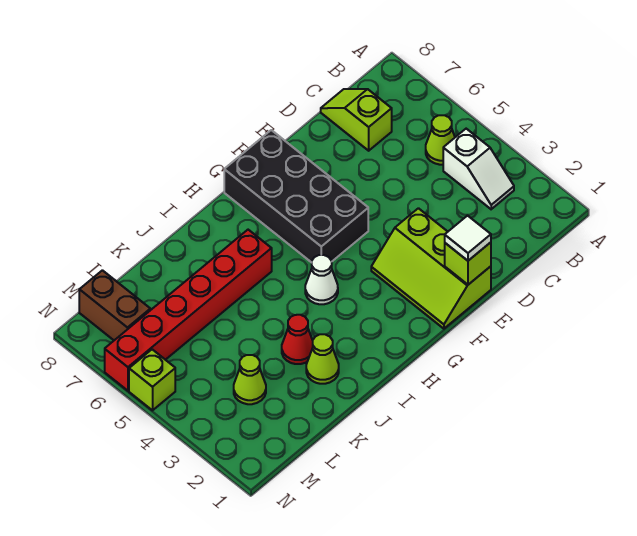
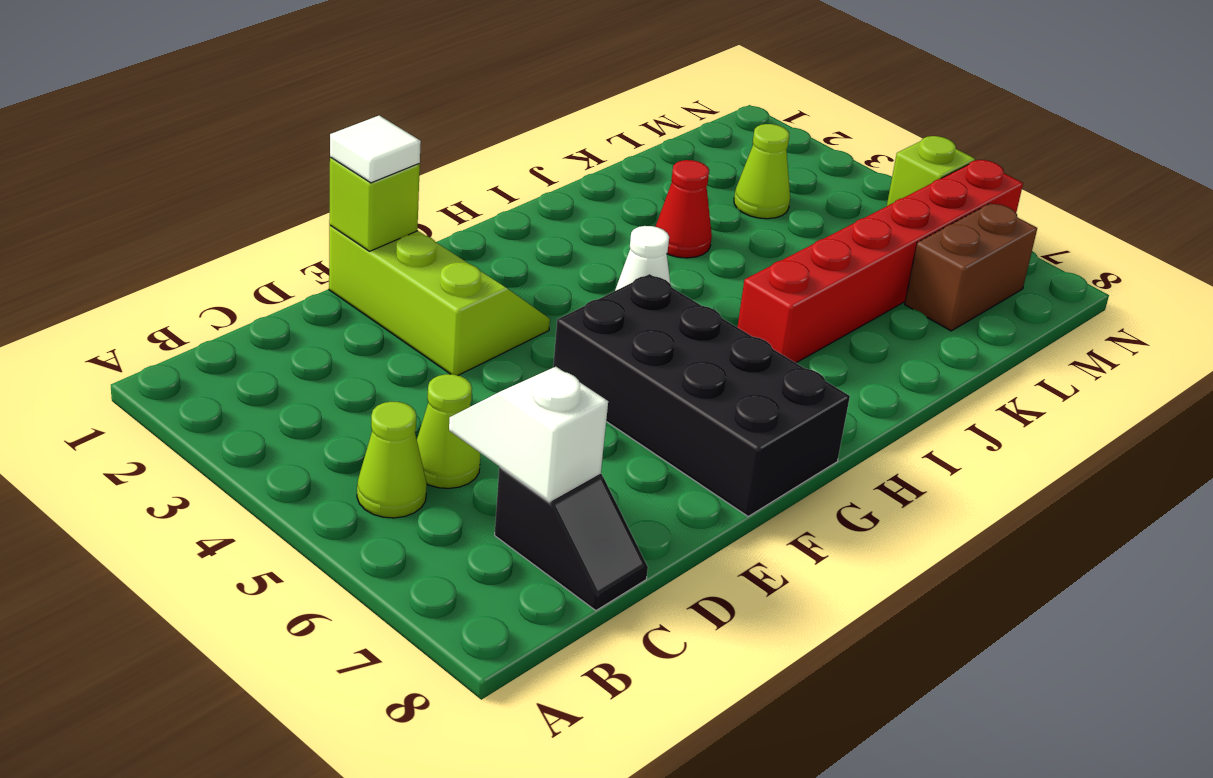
white 1x2 slope [443,129,514,209] -> white 1x2 slope moved to [449,367,608,502]
lime 1x2 slope [321,89,392,151] -> black 1x2 slope [495,467,648,611]
lime 1x1 cone [306,334,339,384] -> lime 1x1 cone moved to [417,374,480,488]
brown 1x2 brick [79,270,150,340] -> brown 1x2 brick turned to [905,203,1037,331]

